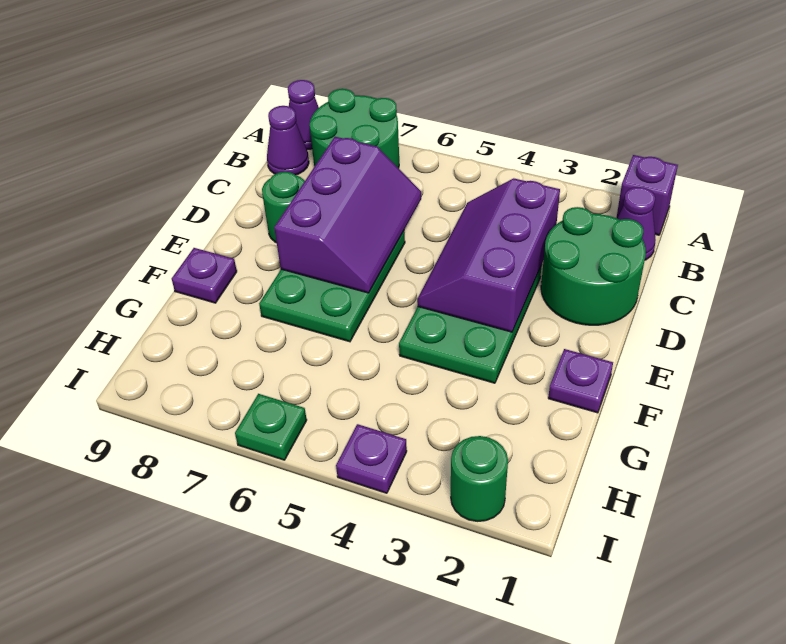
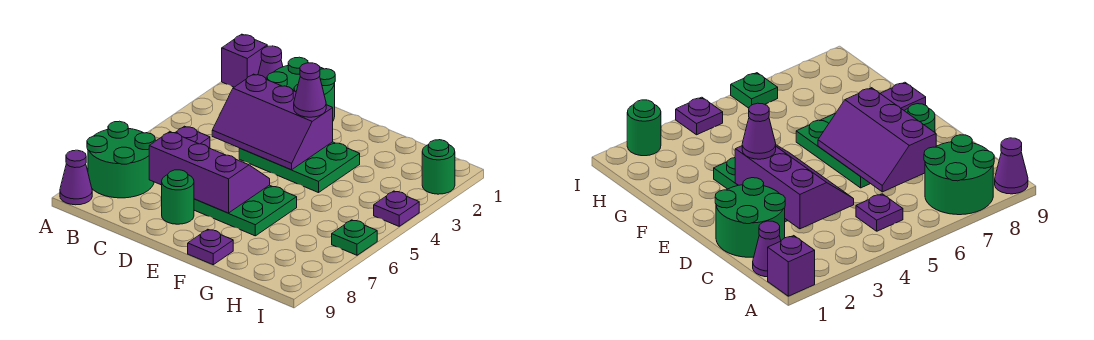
purple 1x1 cone [267,106,309,175] -> purple 1x1 cone moved to [294,63,326,117]
purple 1x1 plate [548,349,613,413] -> purple 1x1 plate moved to [175,126,210,148]

